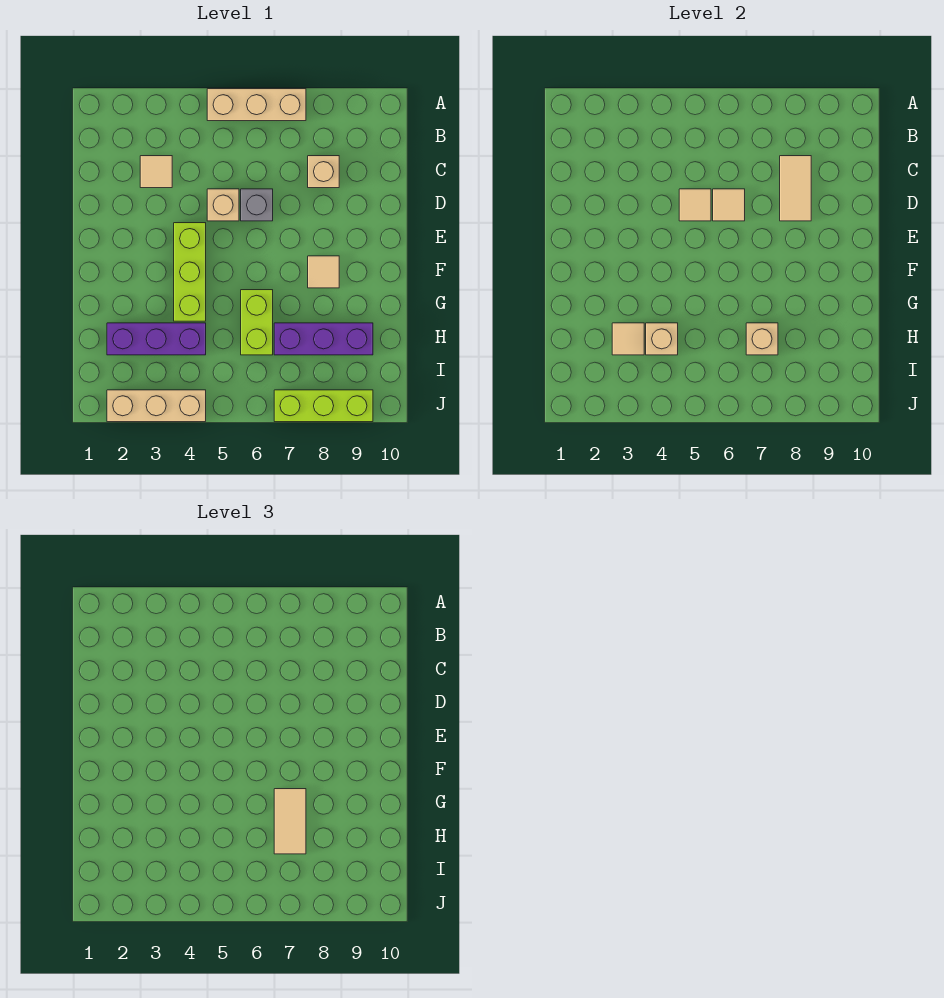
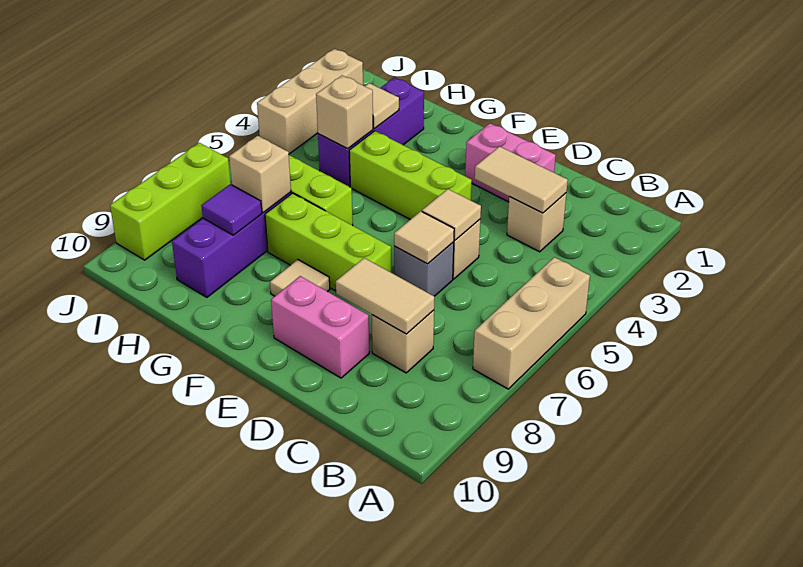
tan 1x1 tile [140,156,172,188] -> tan 1x1 brick [507,193,566,252]
none -> pink 1x2 brick [465,123,556,202]
none -> pink 1x2 brick [271,276,369,378]
none -> lime 1x3 brick [265,193,391,291]
tan 1x2 tile [274,789,306,854] -> tan 1x2 tile moved to [475,146,568,213]
none -> purple 1x1 tile [201,184,262,235]

